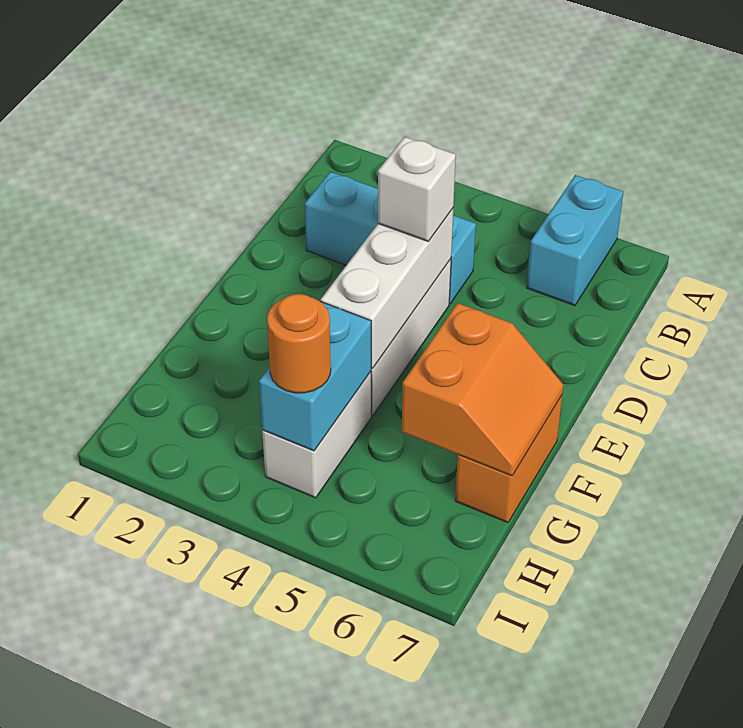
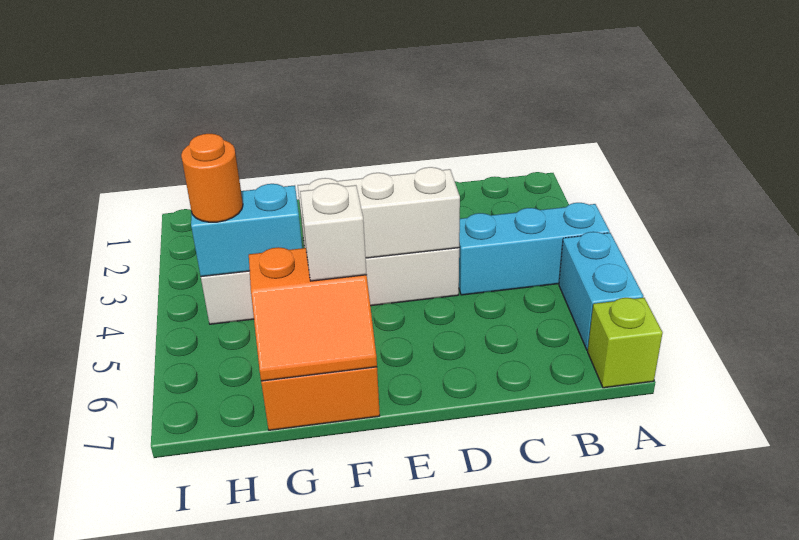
cyan 1x2 brick [527,175,623,306] -> cyan 1x2 brick turned to [559,232,643,350]
none -> lime 1x1 brick [588,298,663,388]
cyan 1x3 brick [305,172,476,304] -> cyan 1x3 brick turned to [459,203,610,295]
white 1x1 brick [378,137,456,241] -> white 1x1 brick moved to [300,183,367,281]

